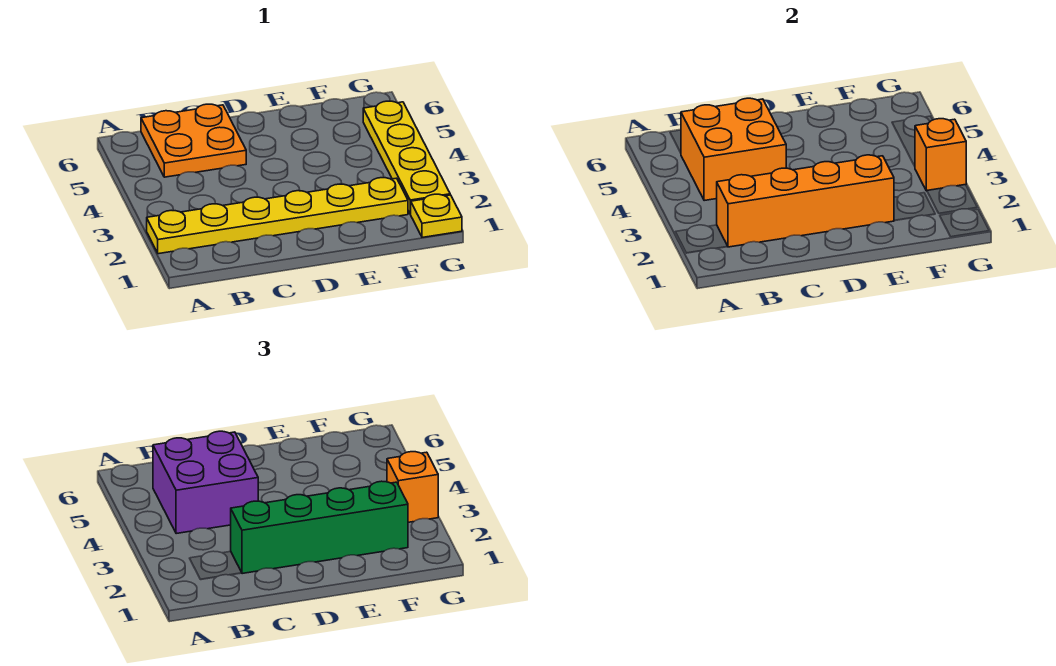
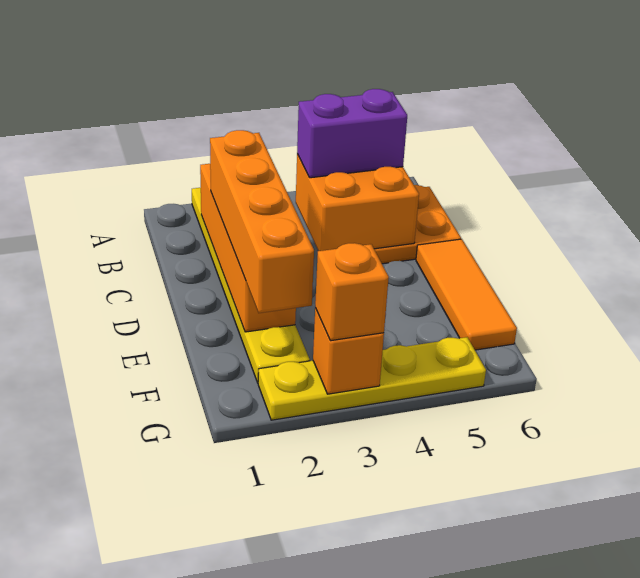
purple 2x2 brick [153,431,258,534] -> purple 1x2 brick [297,89,407,178]
green 1x4 brick [231,481,408,574] -> orange 1x4 brick [210,130,314,313]
none -> orange 1x3 tile [416,239,517,350]
yellow 1x1 plate [411,194,462,237] -> none

